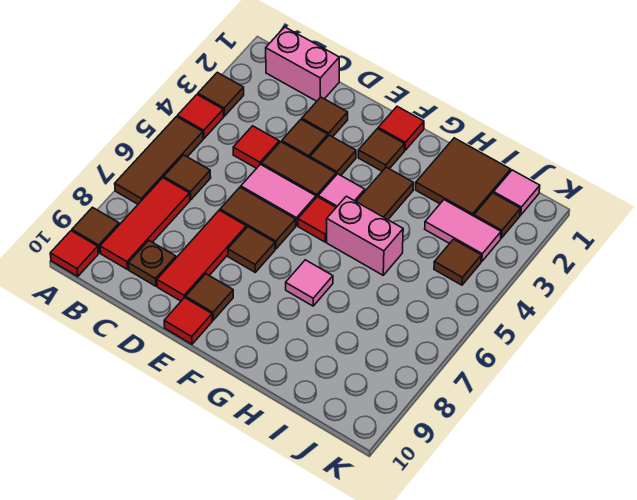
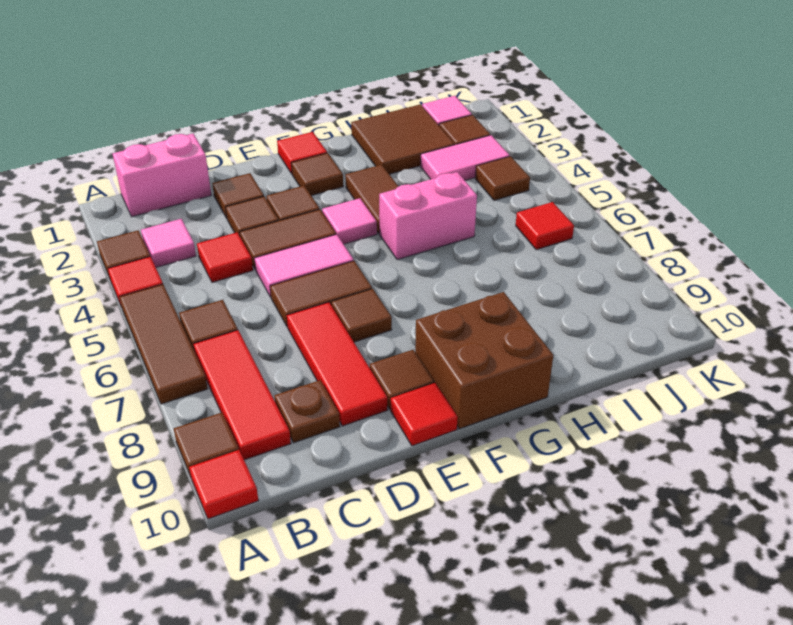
red 1x1 tile [298,197,336,242] -> red 1x1 tile moved to [516,202,574,250]
none -> brown 2x2 brick [415,292,553,429]
pink 1x1 tile [286,260,333,306] -> pink 1x1 tile moved to [141,219,196,267]

